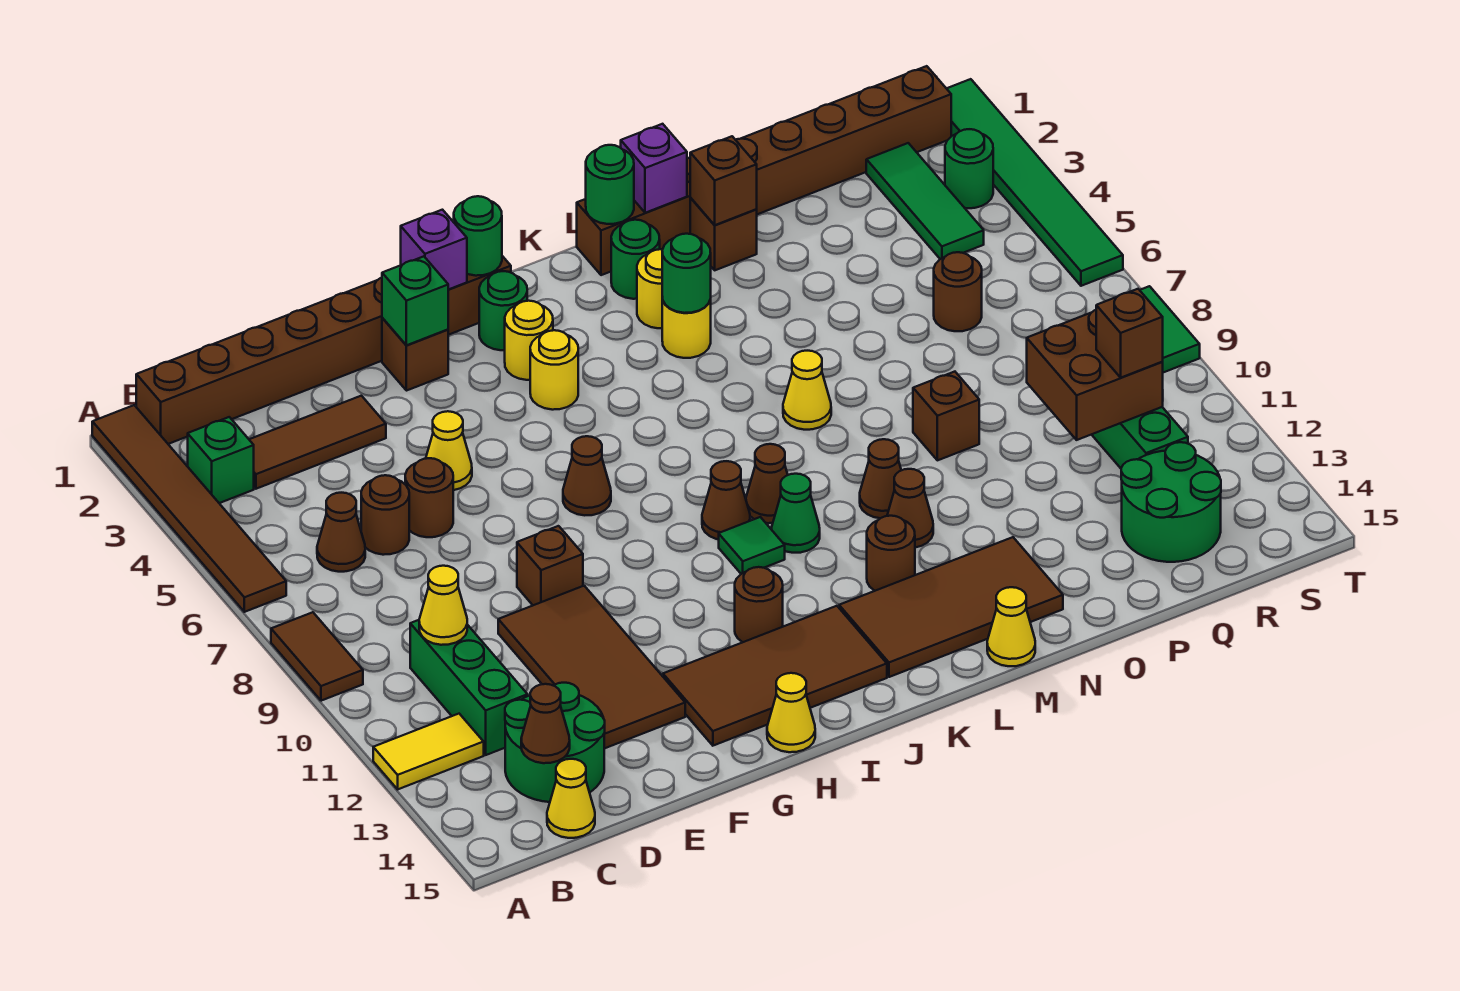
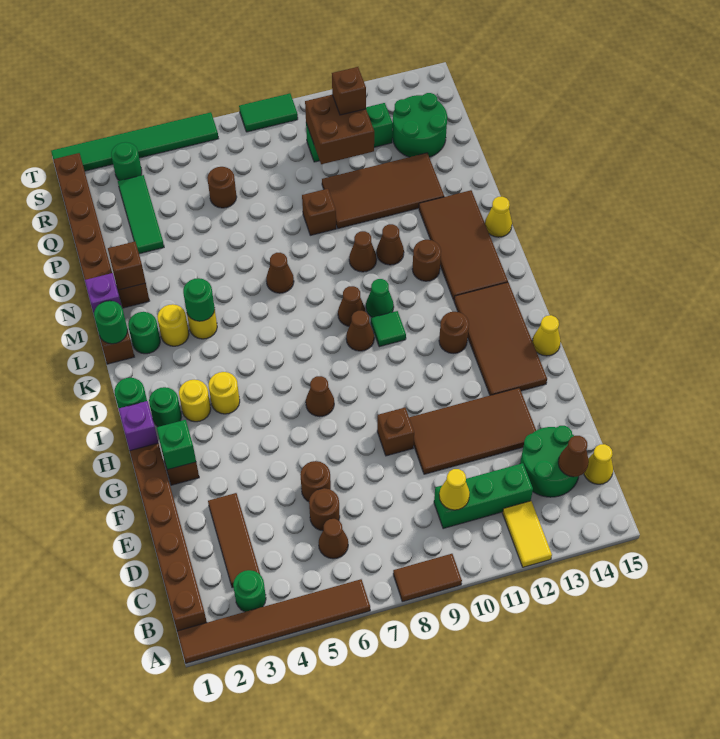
green 1x1 brick [188,417,254,503] -> green 1x1 round brick [233,570,266,612]
yellow 1x1 cone [426,411,472,490] -> none
yellow 1x1 cone [783,351,831,430] -> brown 1x1 cone [266,253,294,293]
none -> brown 2x4 tile [322,153,444,229]
green 1x3 tile [866,143,984,259] -> green 1x3 tile turned to [118,175,164,254]

